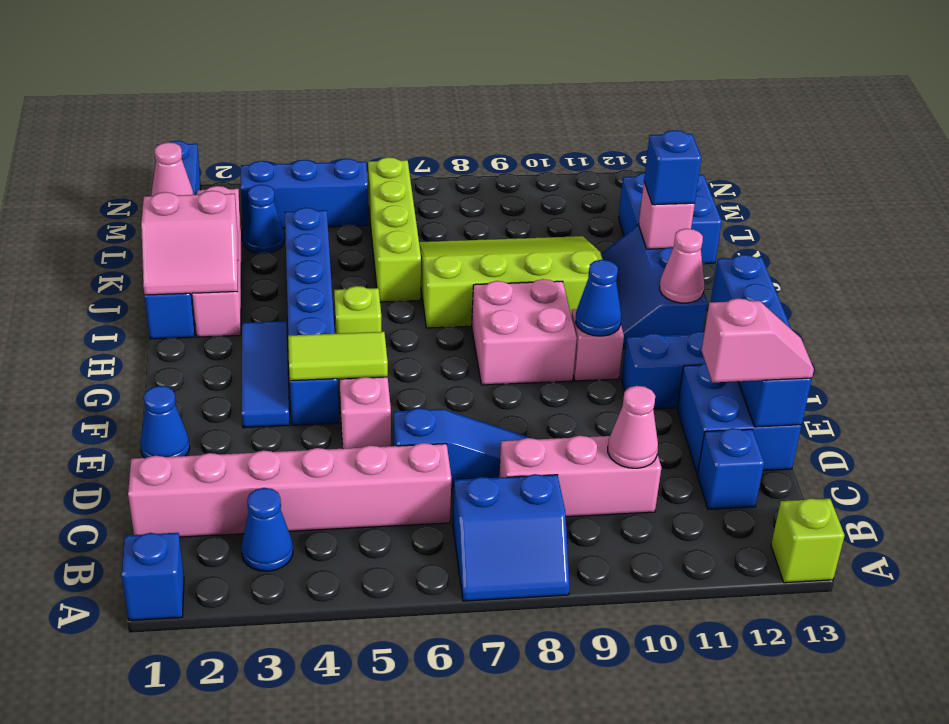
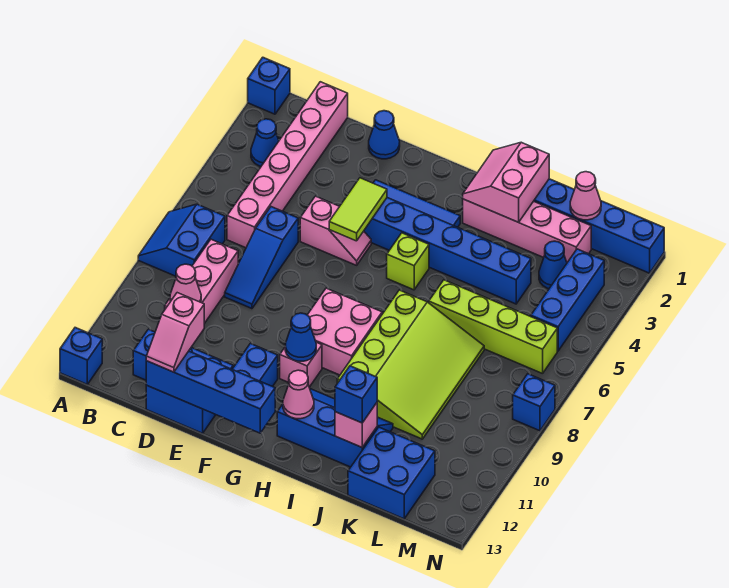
lime 1x1 brick [771,498,845,583] -> blue 1x1 brick [60,328,102,384]
none -> blue 1x1 brick [513,374,555,431]

